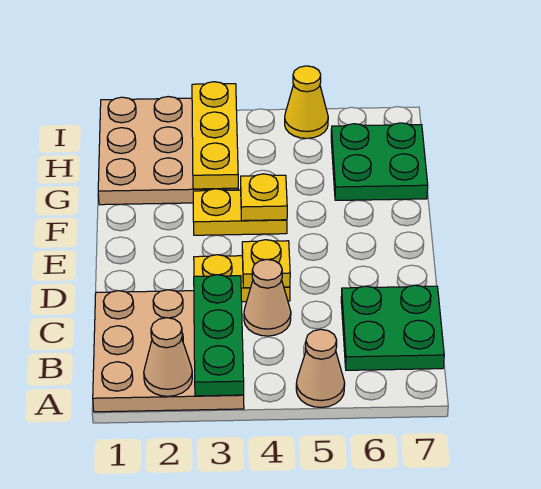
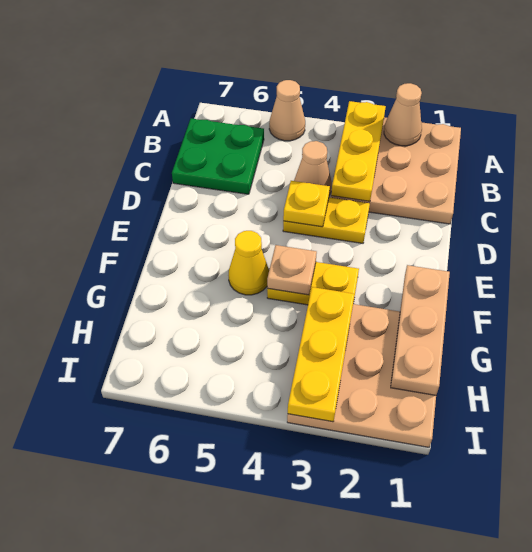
green 1x3 plate [194,275,244,396] -> yellow 1x3 plate [331,101,386,201]
none -> tan 1x3 plate [391,265,450,395]
yellow 1x1 plate [241,174,287,221] -> tan 1x1 plate [267,245,317,295]
green 2x2 plate [331,123,428,200] -> none
yellow 1x1 cone [285,66,328,138] -> yellow 1x1 cone moved to [228,231,269,295]

